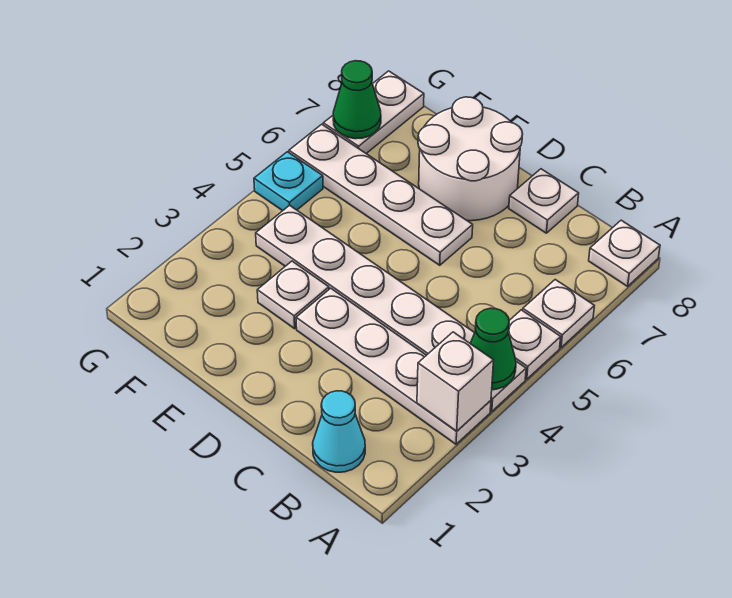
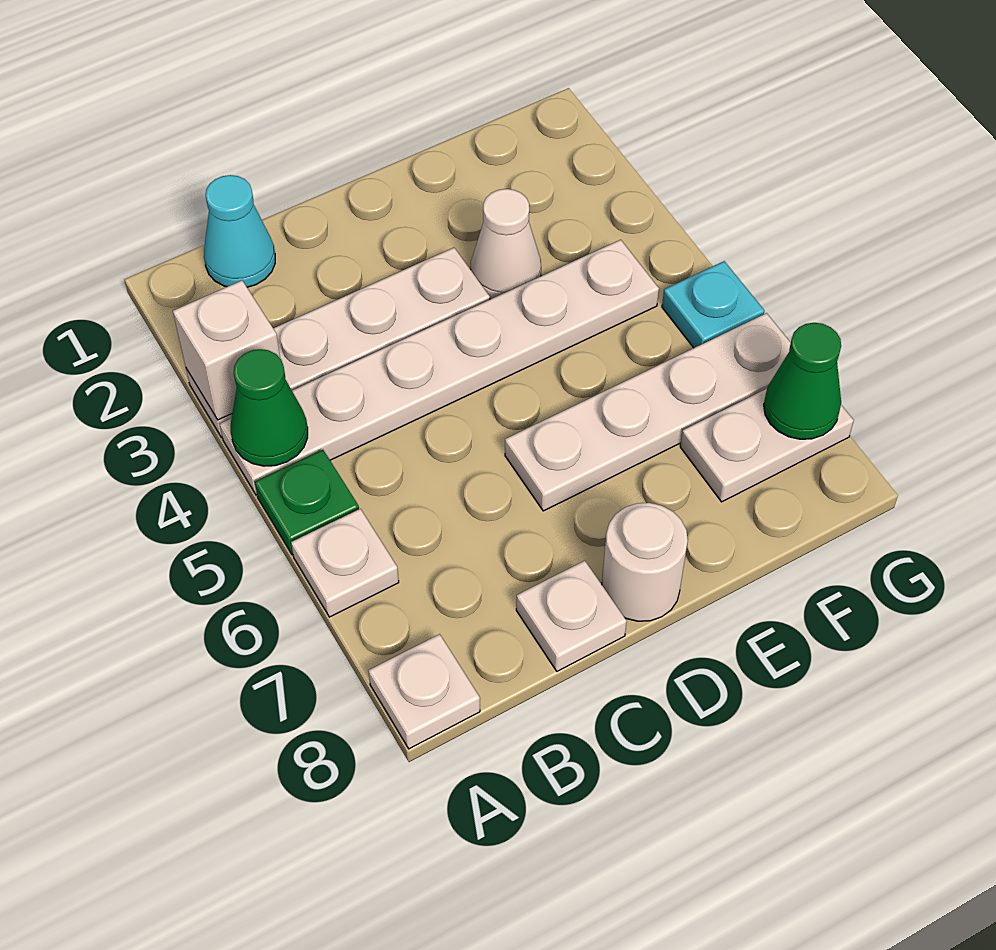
white 1x1 plate [508,310,561,379] -> green 1x1 plate [255,450,359,555]
white 2x2 round brick [418,97,523,221] -> white 1x1 round brick [602,503,688,621]
white 1x1 plate [257,261,329,329] -> white 1x1 cone [471,189,541,299]
white 1x2 plate [323,71,424,153] -> white 1x2 plate turned to [680,389,854,502]

